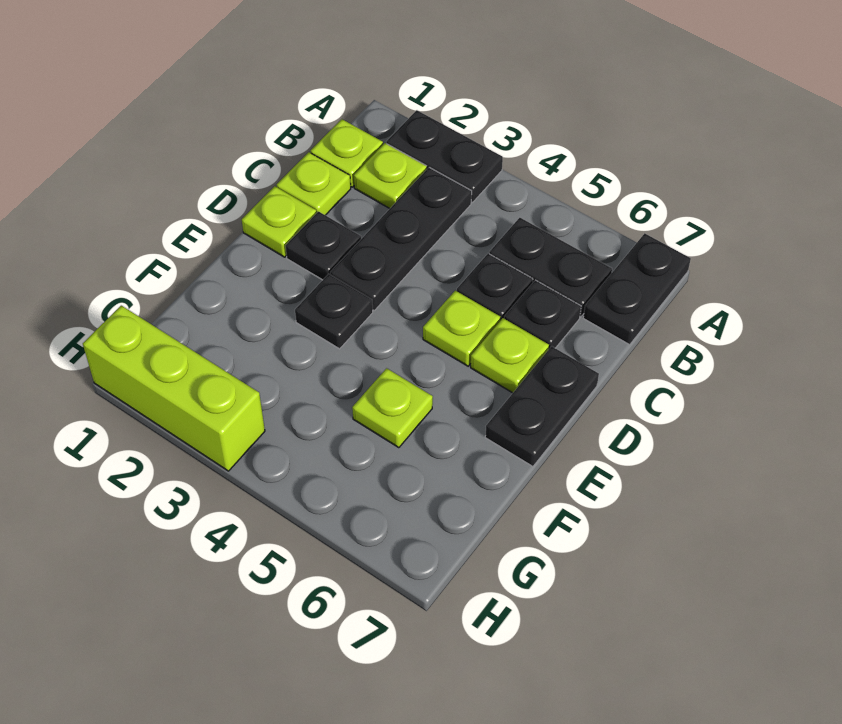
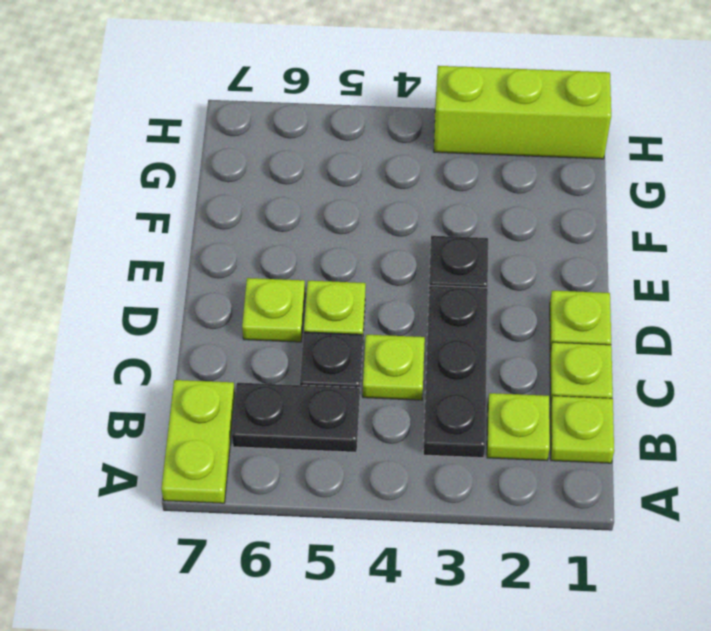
black 1x2 plate [386,110,503,202] -> none
black 1x2 plate [583,233,691,345] -> lime 1x2 plate [161,380,235,503]
black 1x1 plate [504,280,581,349] -> none
black 1x1 plate [286,211,361,280] -> none
black 1x2 plate [485,346,599,466] -> none
lime 1x1 plate [352,368,433,448] -> lime 1x1 plate moved to [363,335,425,400]

